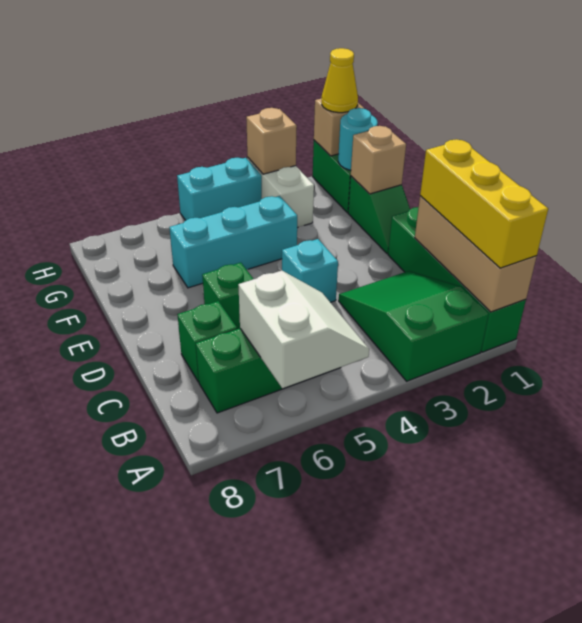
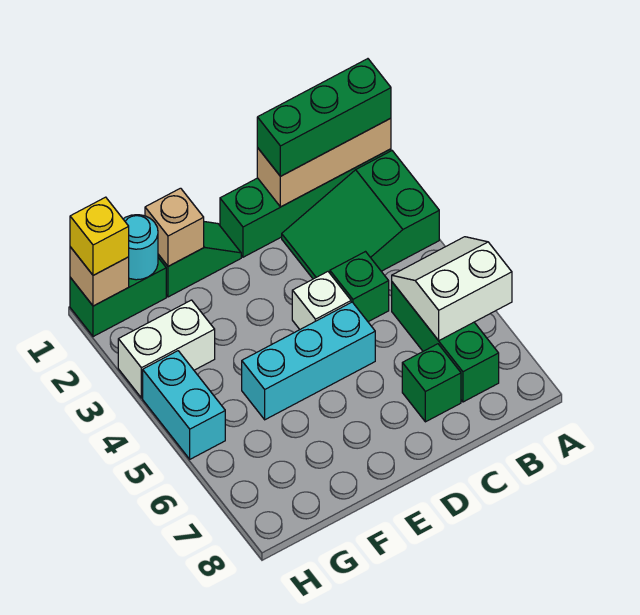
yellow 1x3 brick [420,139,548,268] -> green 1x3 brick [257,59,391,176]
cyan 1x1 brick [282,239,338,302] -> white 1x1 brick [292,272,351,329]
green 1x1 brick [202,263,253,329] -> green 1x1 brick moved to [330,252,389,322]
cyan 1x3 brick [169,196,297,288] -> cyan 1x3 brick turned to [242,302,375,420]
yellow 1x1 cone [322,48,358,113] -> yellow 1x1 brick [70,197,129,275]
tan 1x1 brick [246,108,297,174] -> none

